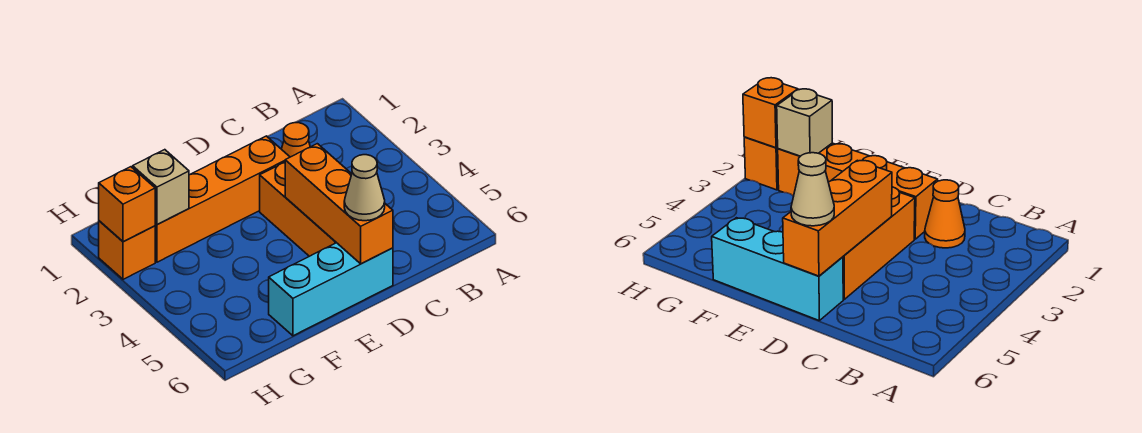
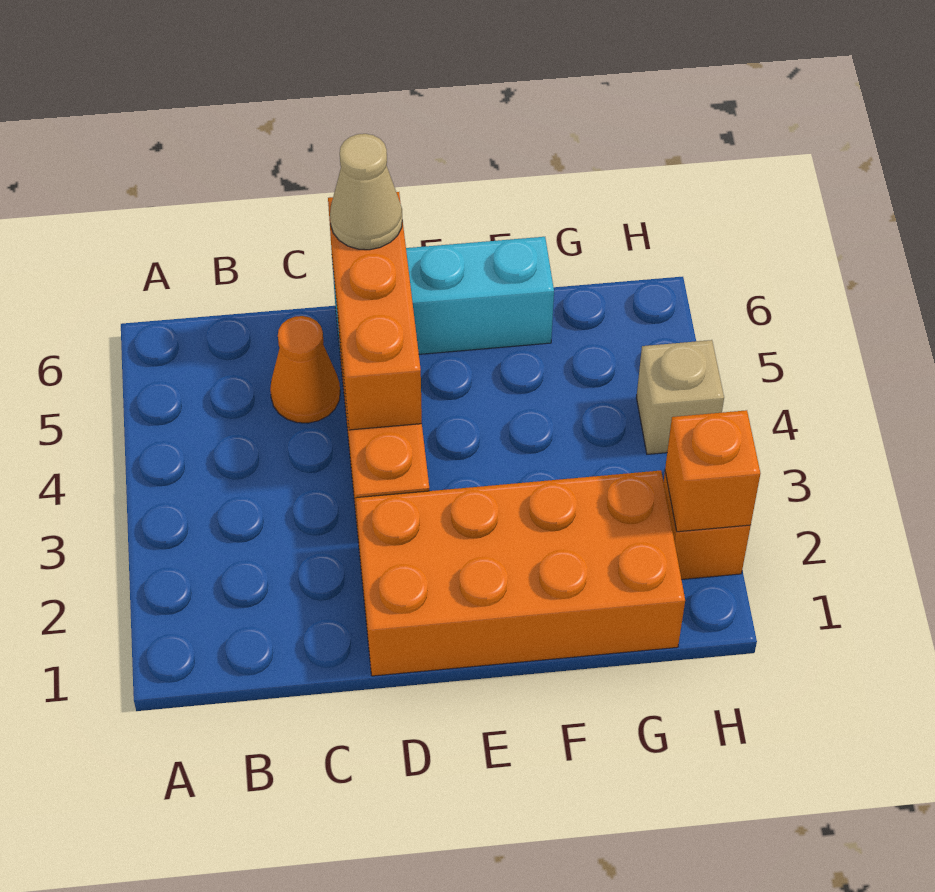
orange 1x1 cone [282,123,310,157] -> orange 1x1 cone moved to [270,316,340,423]
orange 1x4 brick [155,136,290,262] -> orange 2x4 brick [356,470,685,676]
tan 1x1 brick [133,150,189,225] -> tan 1x1 brick moved to [636,340,724,454]

